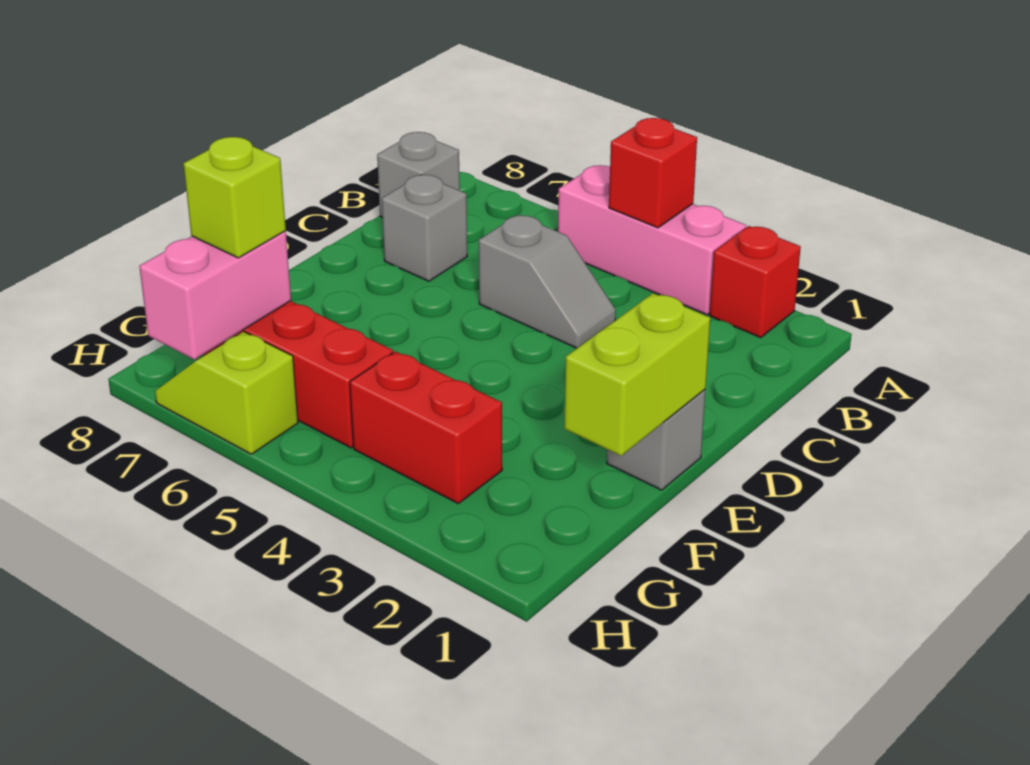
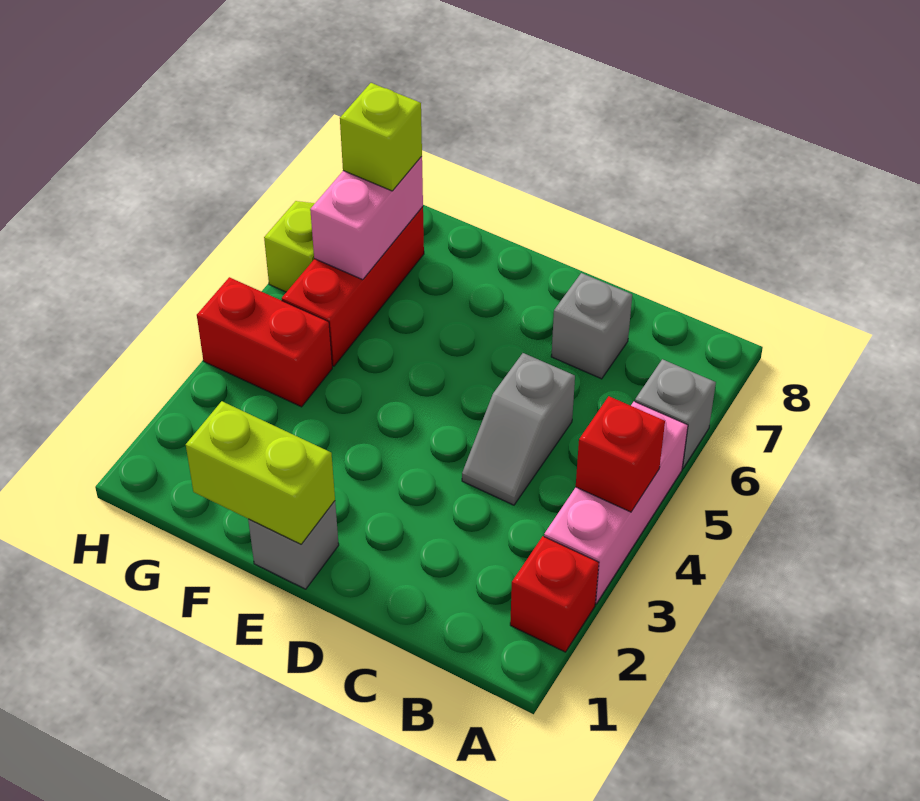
grey 1x1 brick [377,132,460,218] -> grey 1x1 brick moved to [635,359,716,468]
red 1x2 brick [350,351,502,503] -> red 1x2 brick turned to [197,277,332,407]
pink 1x2 brick [139,231,291,360] -> pink 1x2 brick turned to [310,156,423,280]

